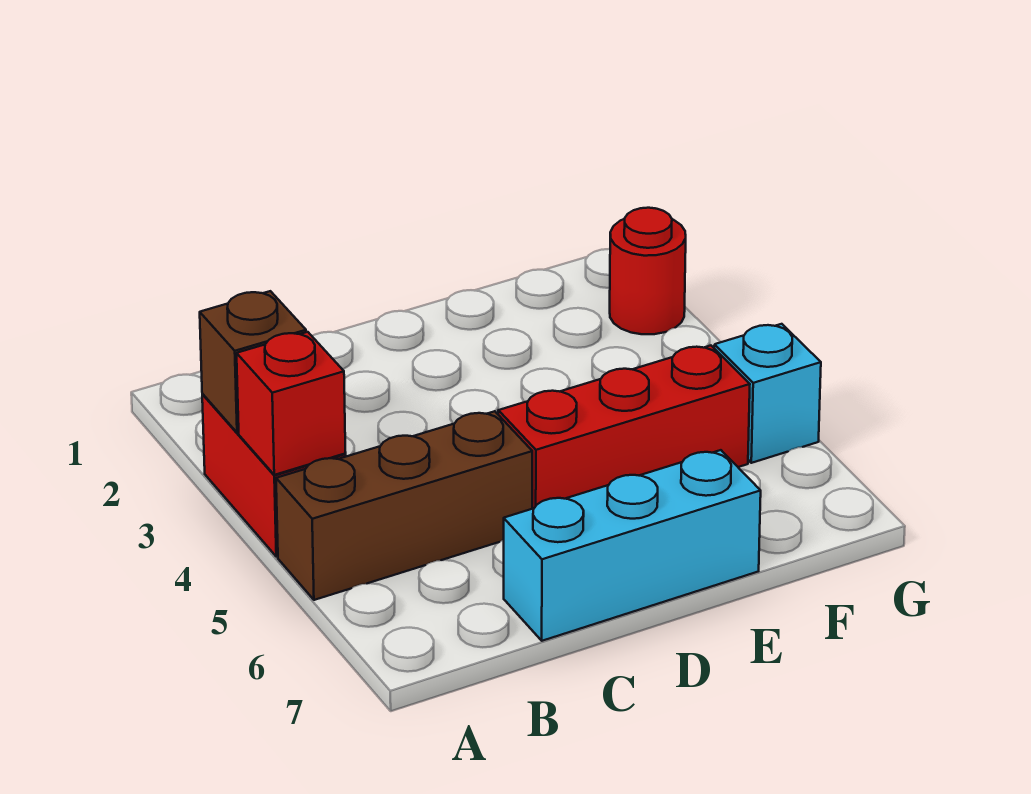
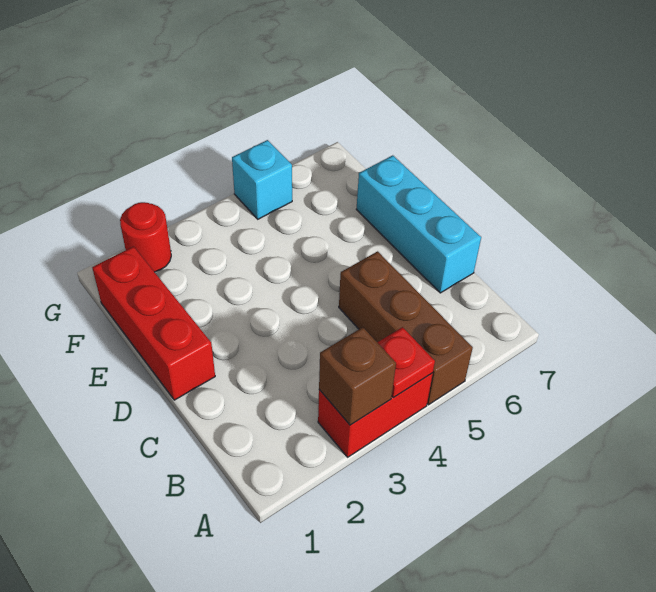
red 1x1 brick [237,332,346,475] -> red 1x1 plate [377,327,435,398]
red 1x3 brick [498,346,750,509] -> red 1x3 brick moved to [92,247,215,400]

